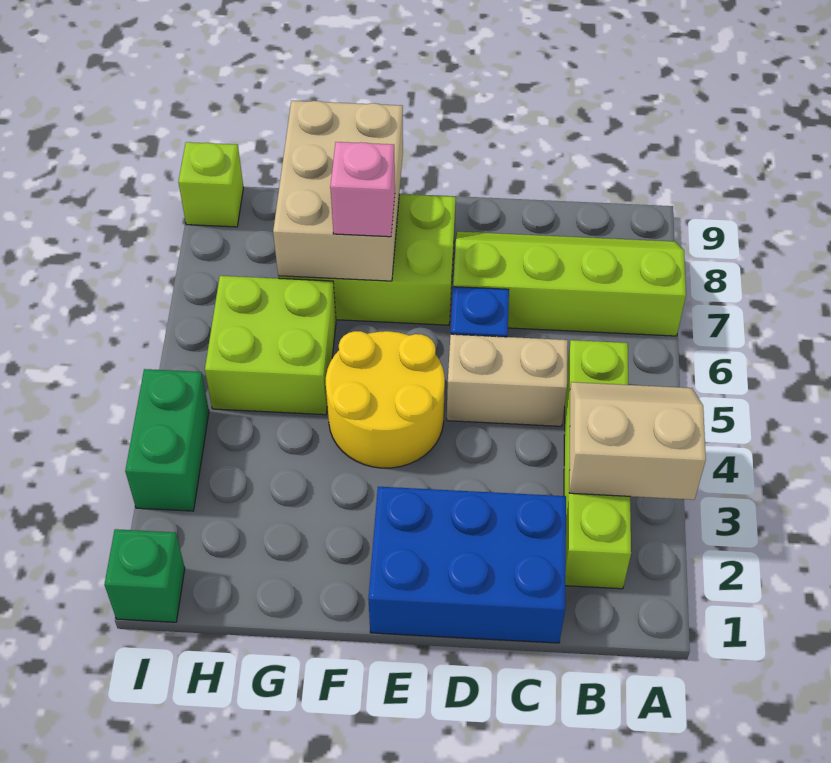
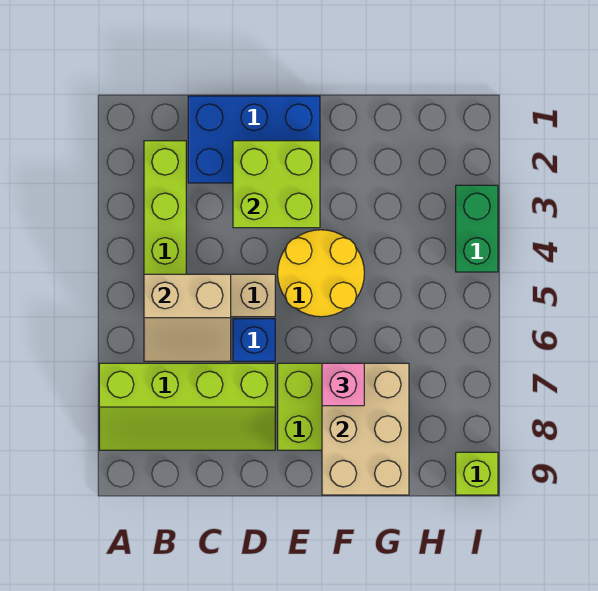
tan 2x2 slope [569,382,706,500] -> tan 2x2 slope moved to [144,274,231,361]
lime 2x2 brick [205,276,336,415] -> lime 2x2 brick moved to [233,141,320,228]
green 1x1 brick [104,529,185,622] -> none

